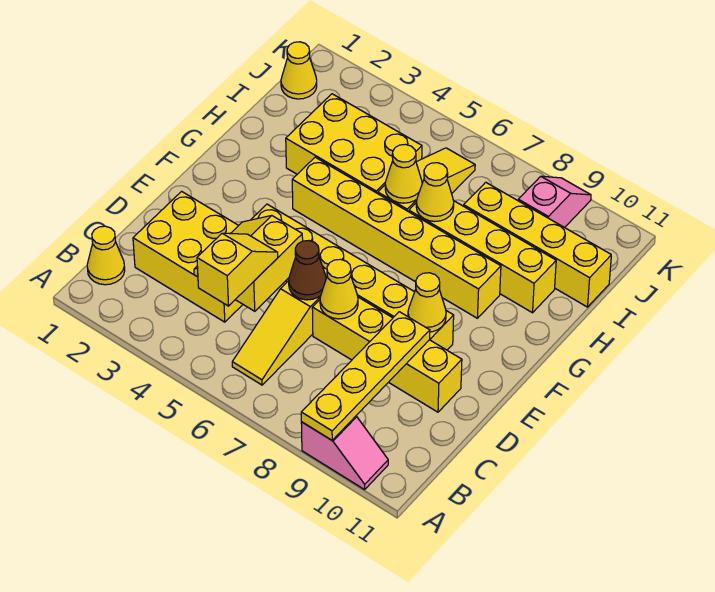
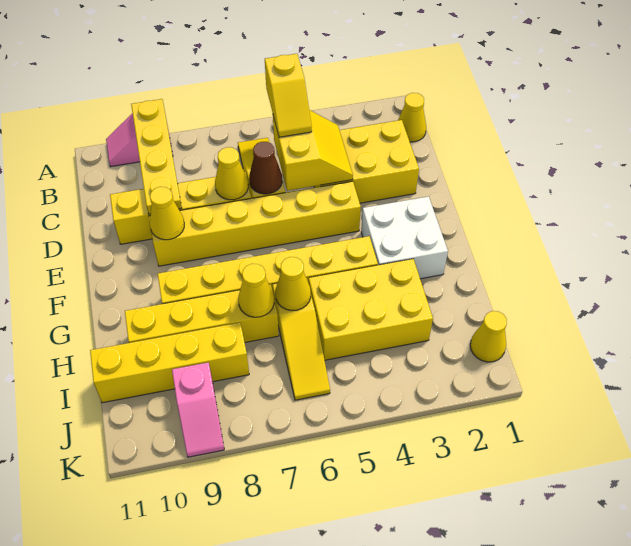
none -> white 2x2 brick [361,196,448,279]

